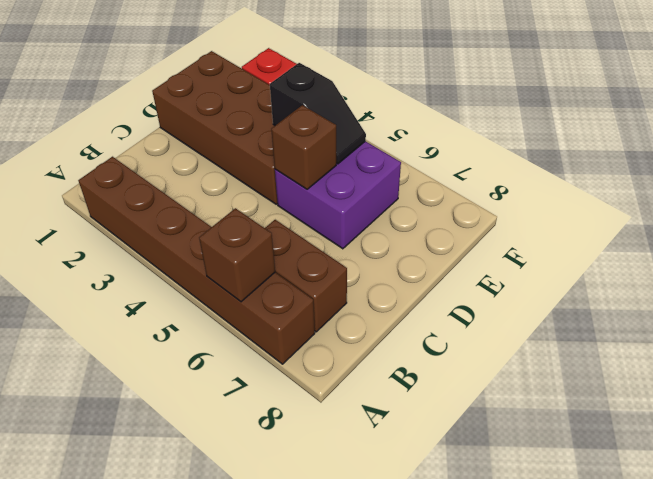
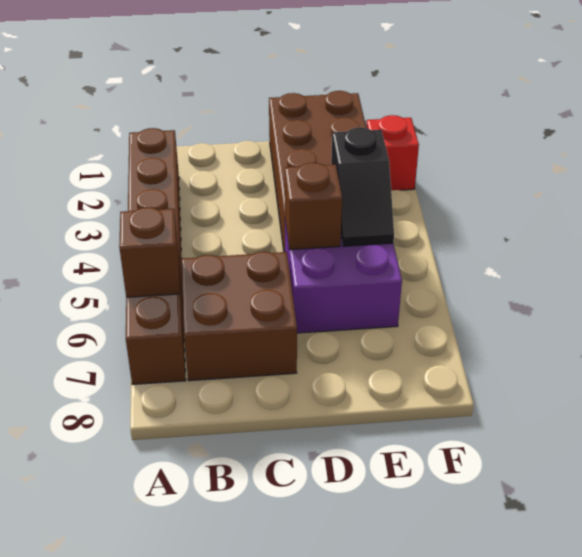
brown 1x2 brick [265,220,347,332] -> brown 2x2 brick [182,251,297,381]

